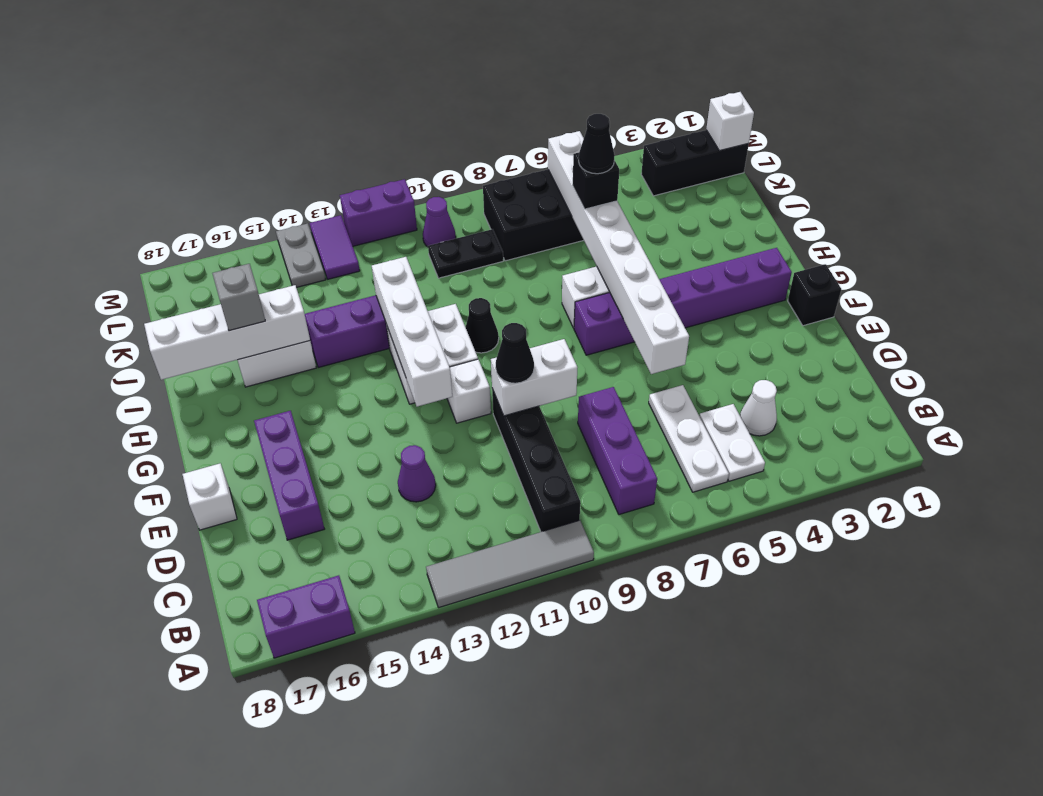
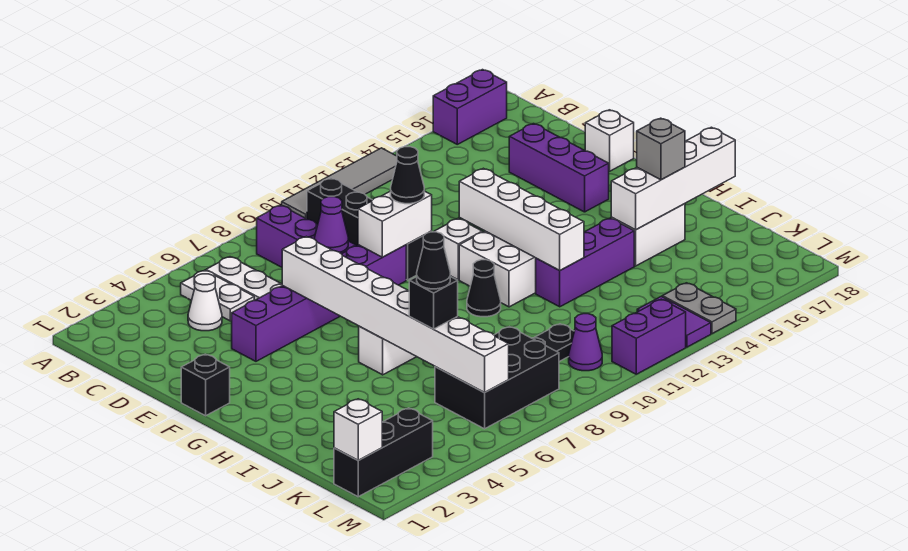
purple 1x1 cone [398,445,436,502] -> purple 1x1 cone moved to [315,197,348,252]
purple 1x6 brick [574,248,792,355] -> purple 1x6 brick moved to [232,245,406,361]

